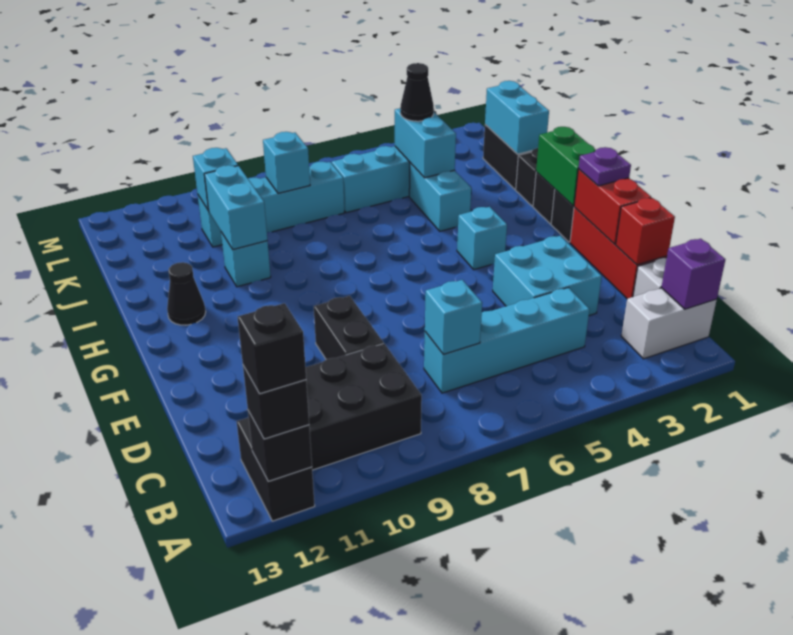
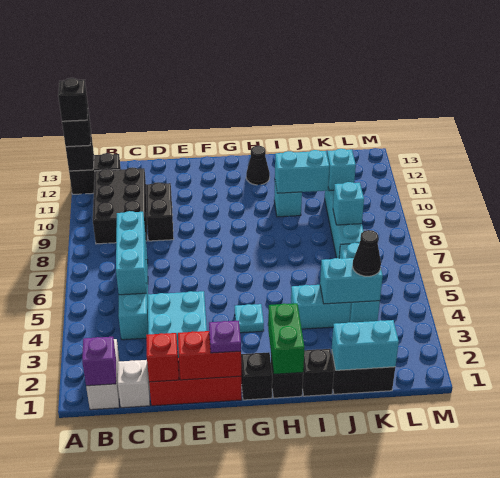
cyan 1x1 brick [425,280,482,354] -> cyan 1x3 brick [116,211,146,295]
black 1x2 brick [314,296,383,360] -> black 1x2 brick turned to [146,182,174,241]
green 1x2 brick [536,127,596,206] -> green 1x2 brick turned to [268,303,304,374]
cyan 1x1 brick [457,207,507,270] -> cyan 1x1 plate [235,304,264,333]

